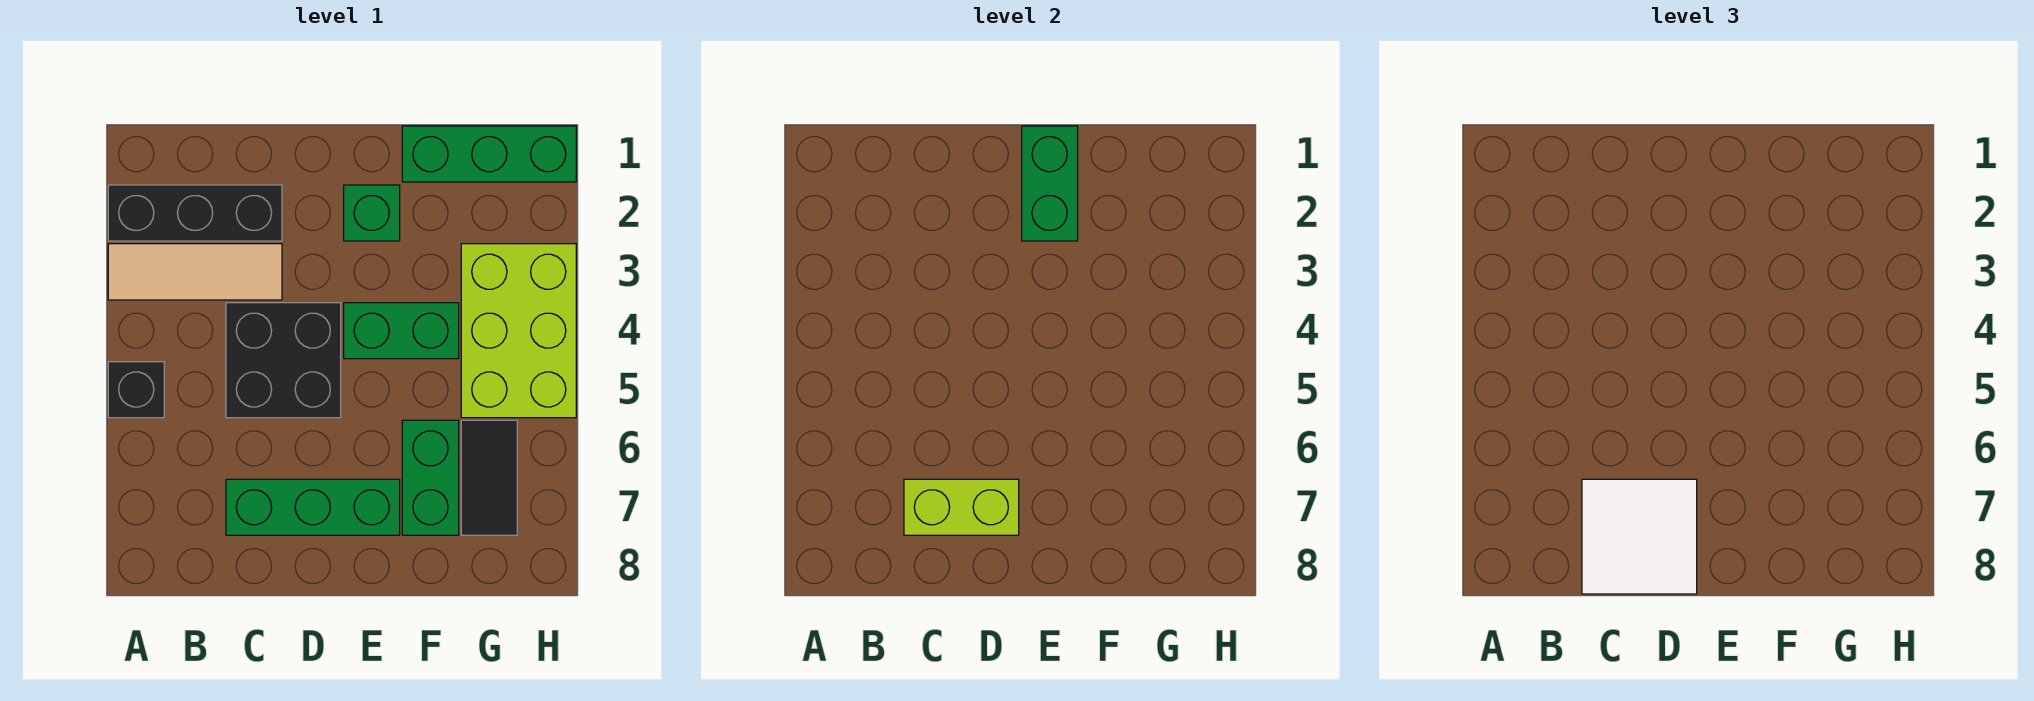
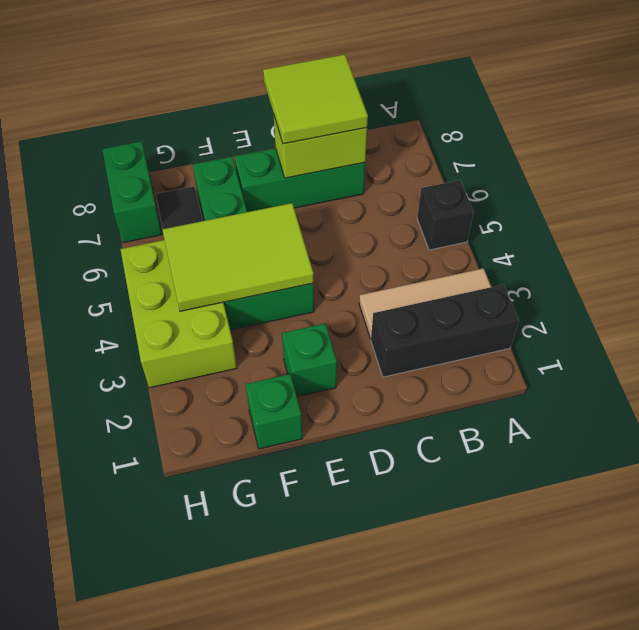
black 2x2 brick [226,303,341,418] -> none
white 2x2 tile [1582,479,1697,594] -> lime 2x2 tile [263,55,368,144]
green 1x2 brick [1022,126,1078,241] -> green 1x2 brick moved to [102,141,162,243]
none -> lime 2x3 tile [163,203,314,311]
green 1x3 brick [402,126,576,182] -> green 1x1 brick [246,374,303,449]

